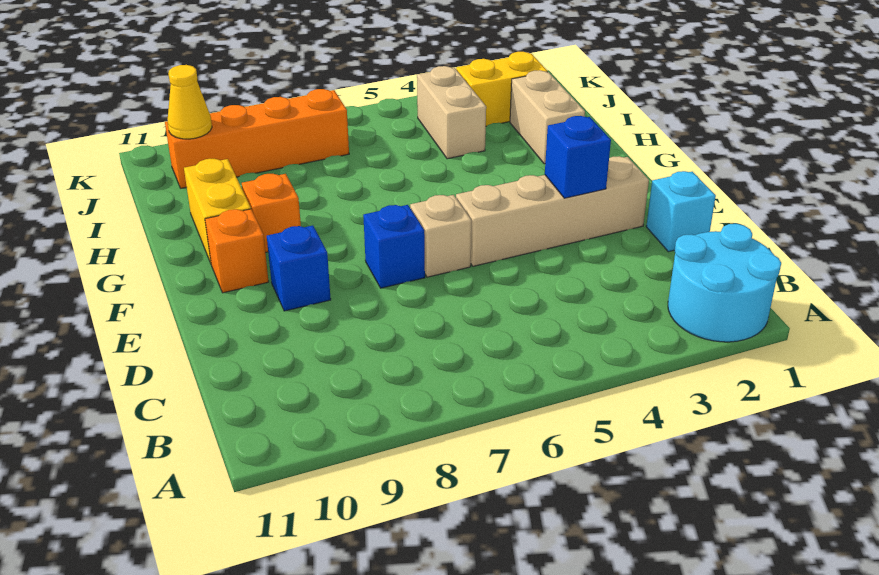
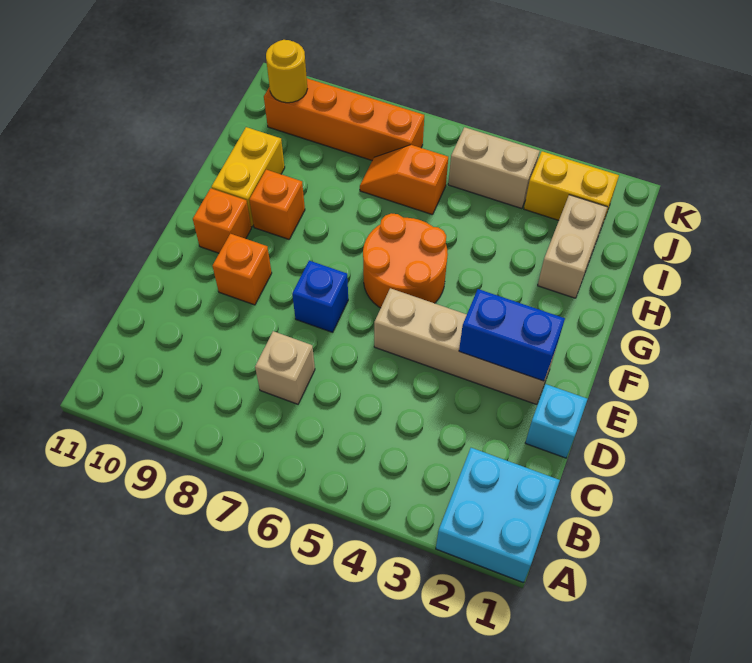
cyan 2x2 round brick [668,224,781,342] -> cyan 2x2 brick [436,448,560,583]
blue 1x1 brick [545,116,611,198] -> blue 1x2 brick [459,289,565,381]
tan 1x1 brick [410,195,471,277] -> tan 1x1 brick moved to [255,331,315,404]
blue 1x1 brick [267,226,331,311] -> orange 1x1 brick [213,234,272,305]
none -> orange 2x2 round brick [363,213,448,308]
tan 1x2 brick [417,66,486,159] -> tan 1x2 brick turned to [448,127,540,209]
none -> orange 1x2 slope [360,145,448,215]
yellow 1x1 cone [168,65,212,139] -> yellow 1x1 round brick [266,40,307,103]

